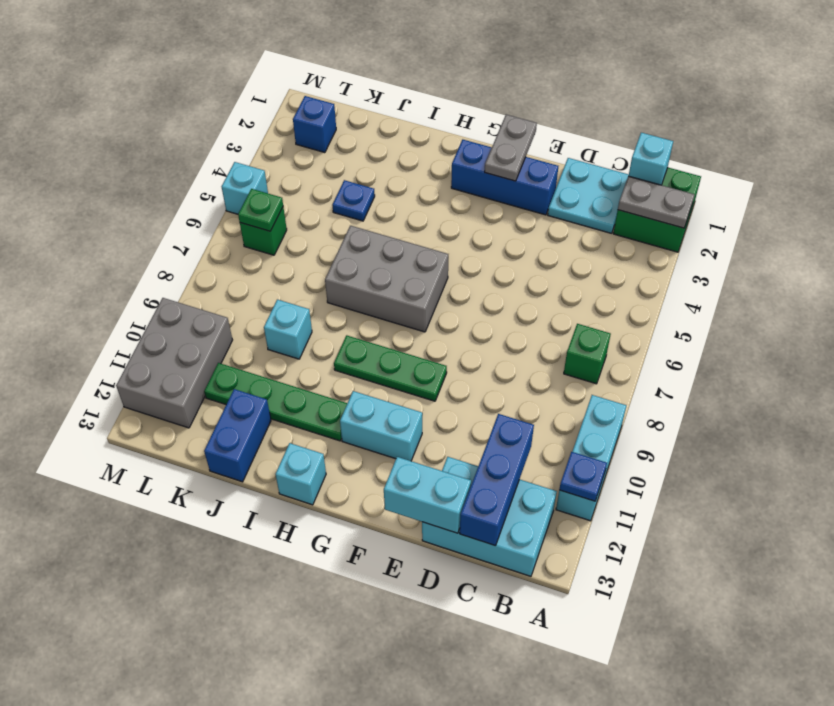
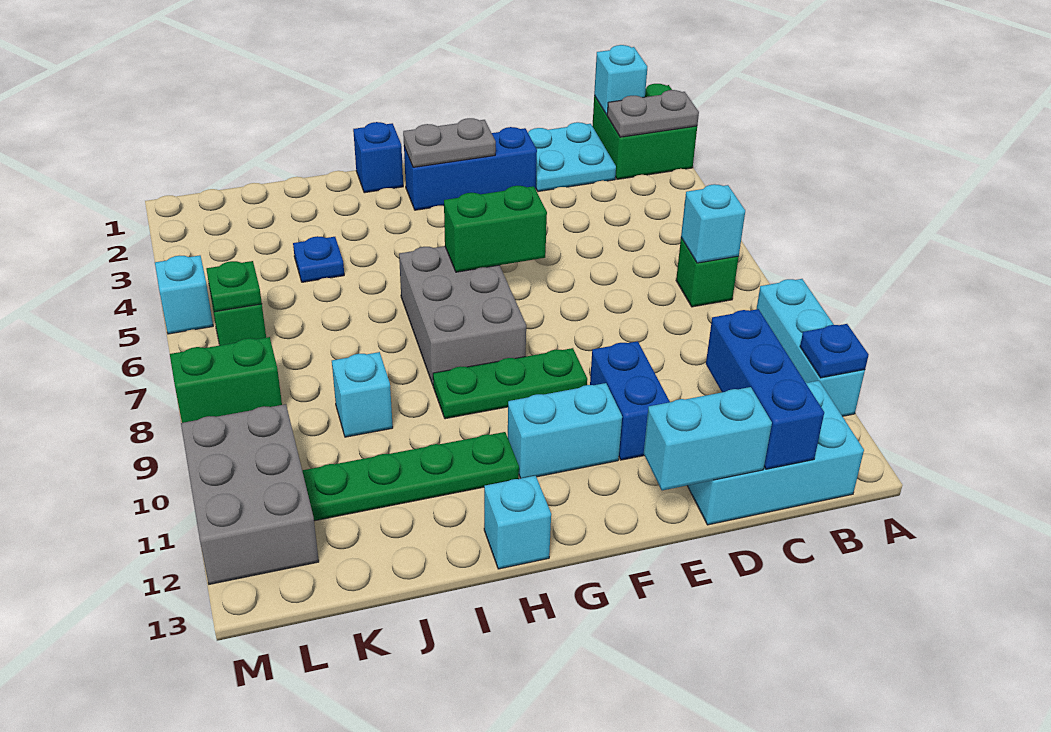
none -> cyan 1x1 brick [681,184,745,263]
grey 1x2 plate [485,115,537,181] -> grey 1x2 plate turned to [403,118,496,167]
none -> green 1x2 brick [444,186,547,272]
grey 2x3 brick [325,226,448,332] -> grey 2x3 brick turned to [399,246,526,384]
blue 1x2 brick [204,389,271,482] -> blue 1x2 brick moved to [590,341,670,460]
blue 1x1 brick [293,96,336,153] -> blue 1x1 brick moved to [353,122,403,193]
none -> green 1x2 brick [170,337,282,423]

